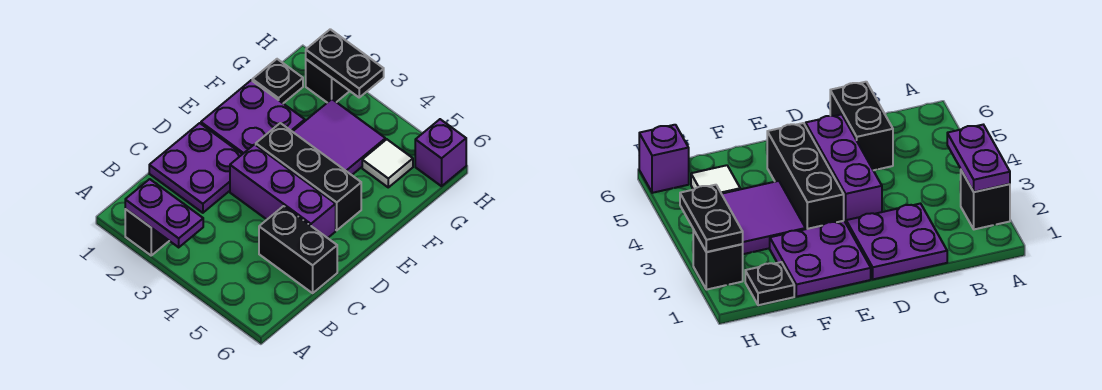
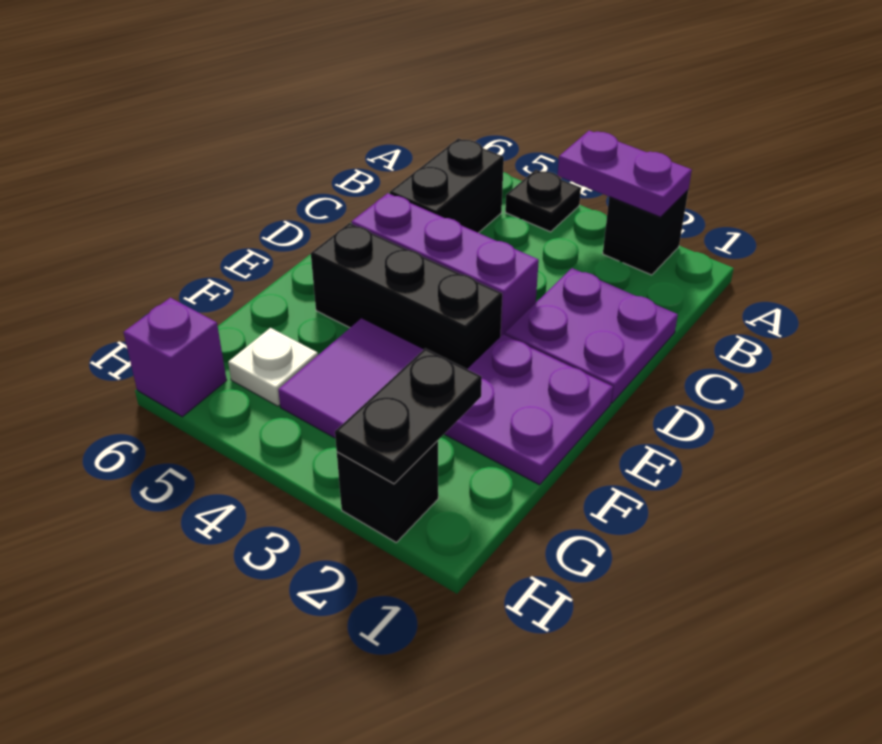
black 1x2 brick [259,206,337,293] -> black 1x2 brick turned to [390,138,504,233]
black 1x1 plate [252,59,303,103] -> black 1x1 plate moved to [505,170,581,232]
white 1x1 tile [362,139,413,187] -> white 1x1 plate [228,328,318,406]
black 1x2 plate [306,29,384,97] -> black 1x2 plate turned to [335,348,482,484]

